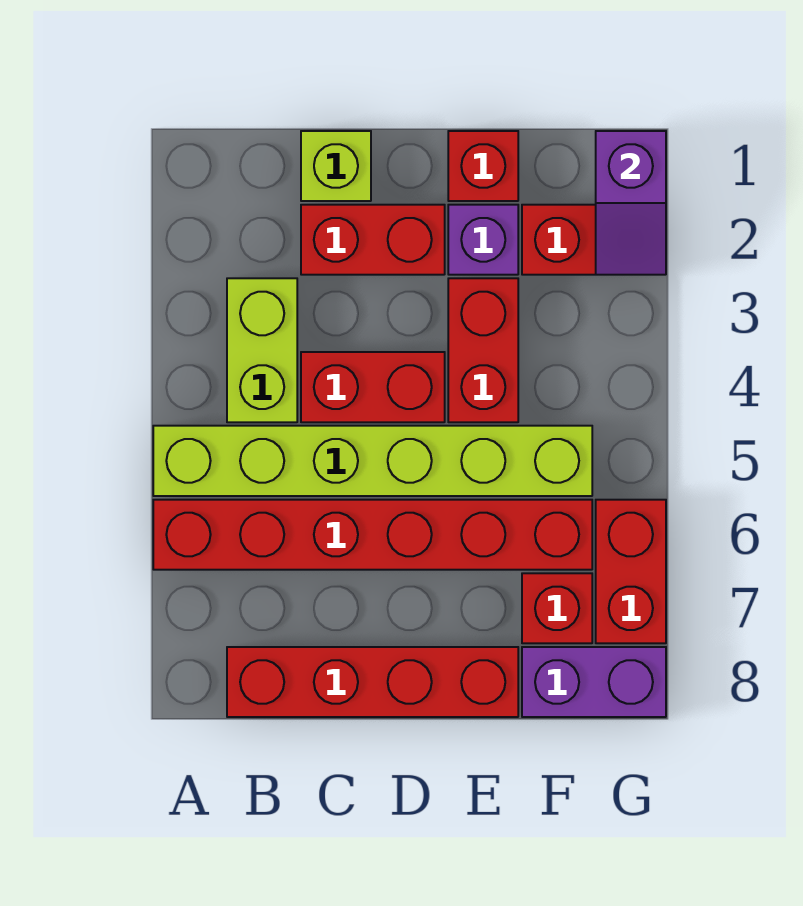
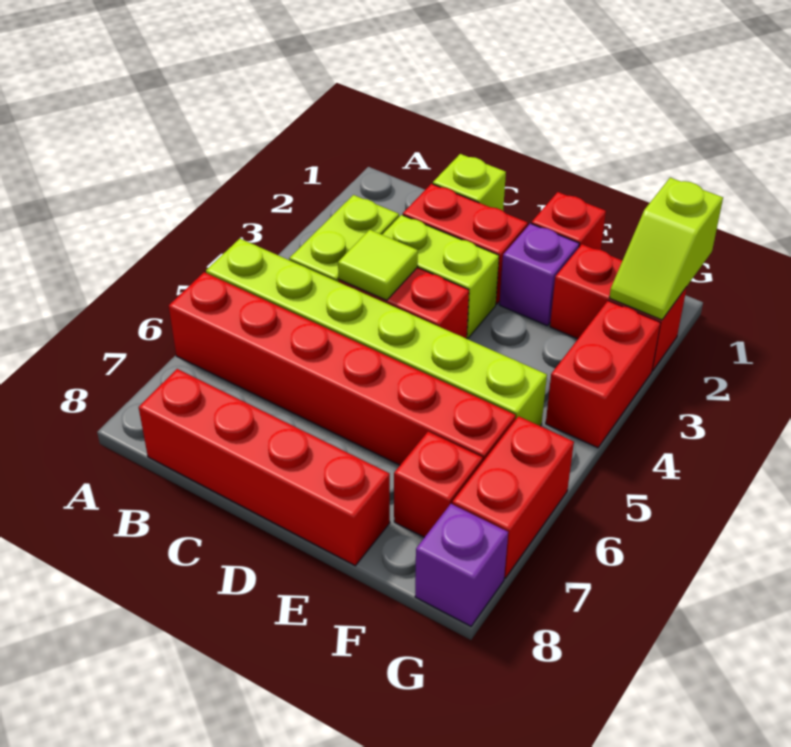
none -> lime 1x2 brick [382,215,499,338]
none -> lime 1x1 tile [338,230,418,300]
red 1x2 brick [448,278,518,422] -> red 1x2 brick moved to [546,301,661,448]
purple 1x2 brick [522,647,666,717] -> purple 1x1 brick [415,504,508,626]
purple 1x2 slope [596,131,666,275] -> lime 1x2 slope [609,178,723,320]

